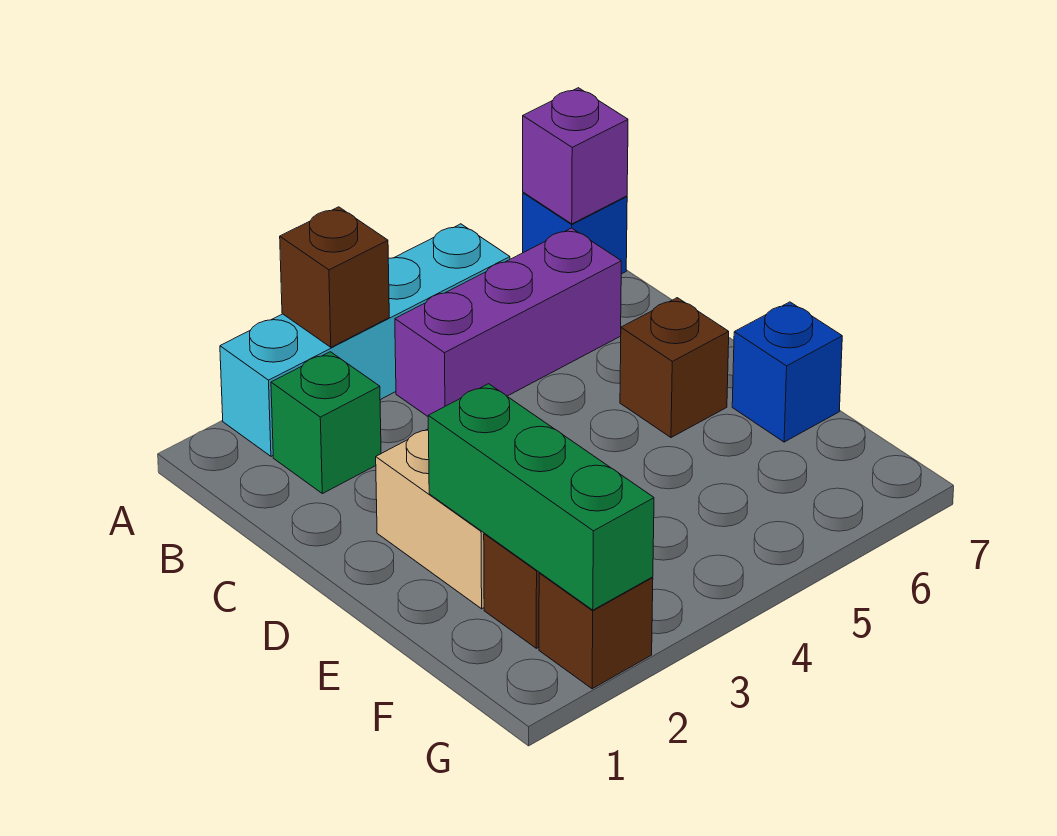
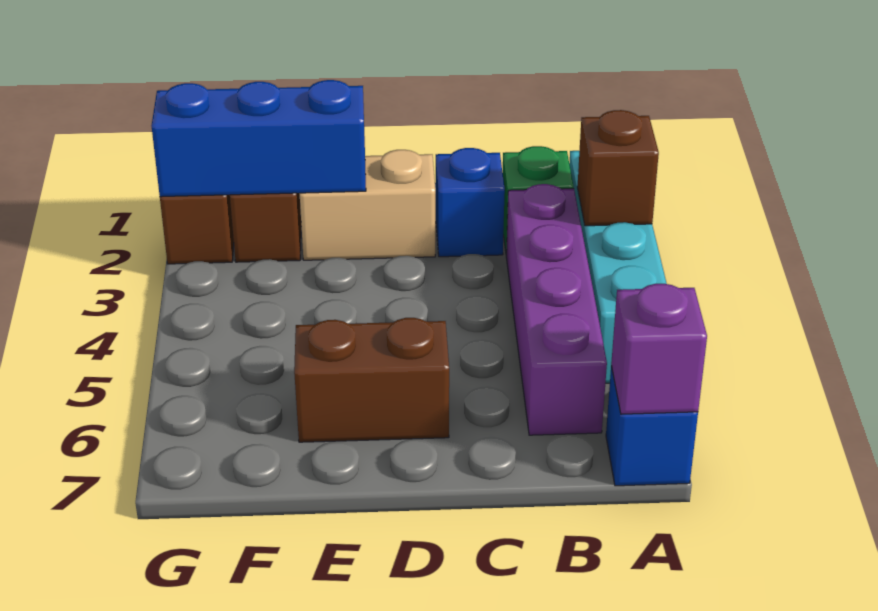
purple 1x3 brick [395,228,621,416] -> purple 1x4 brick [506,184,607,435]
brown 1x1 brick [620,298,729,438] -> brown 1x2 brick [294,318,449,442]
green 1x3 brick [428,384,654,610] -> blue 1x3 brick [152,80,366,197]
blue 1x1 brick [732,302,842,442] -> blue 1x1 brick moved to [436,148,505,257]

